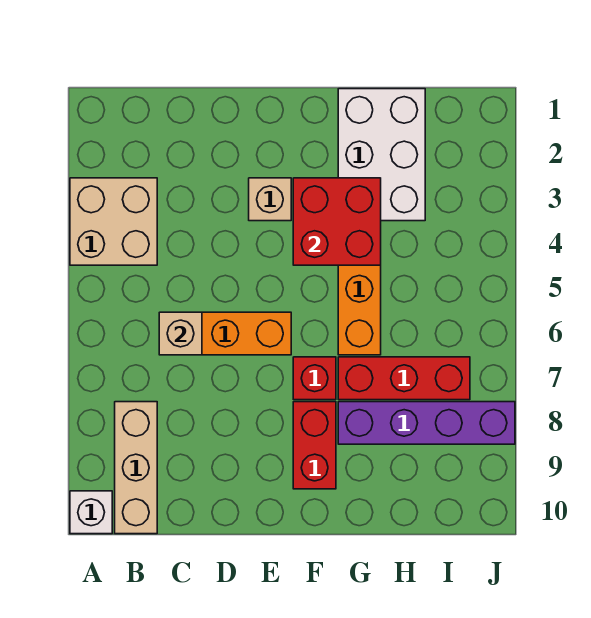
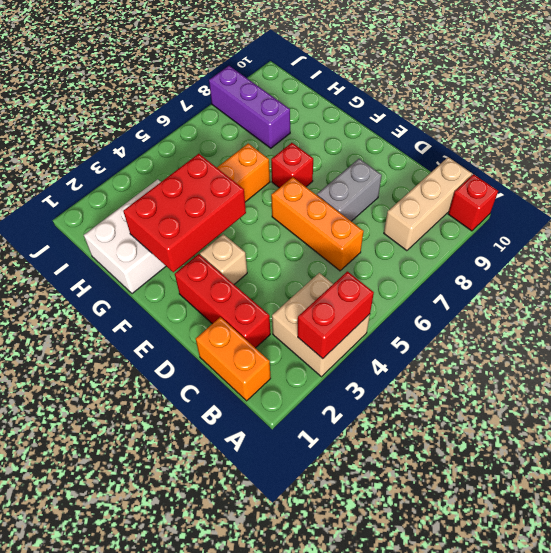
white 1x1 brick [70,491,112,534] -> red 1x1 brick [448,174,498,231]
none -> orange 1x2 brick [196,317,271,401]
tan 1x1 brick [159,312,202,355] -> none
none -> grey 1x2 brick [317,159,382,221]
red 2x2 brick [293,178,381,265] -> red 2x3 brick [123,154,246,272]
red 1x2 brick [293,402,336,489] -> red 1x2 brick moved to [298,271,374,359]
red 1x3 brick [338,357,470,400] -> red 1x3 brick moved to [175,254,270,348]
purple 1x4 brick [338,402,515,444] -> purple 1x3 brick [209,66,290,148]

